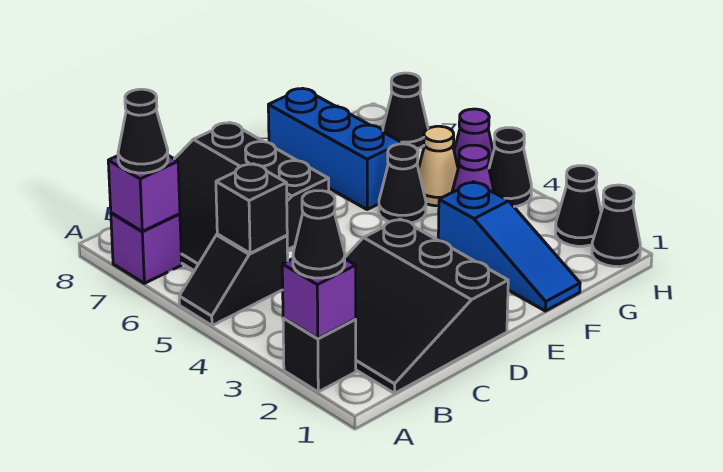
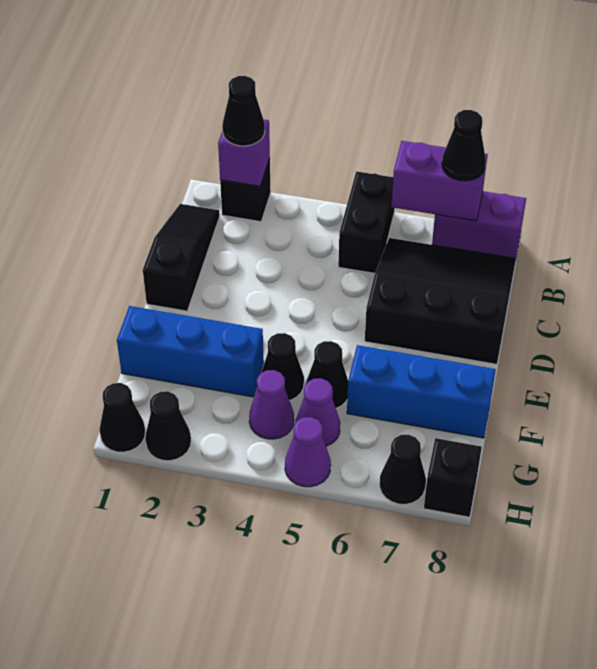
black 1x2 slope [179,234,288,326] -> black 1x2 brick [338,171,395,273]
purple 1x1 brick [111,213,182,283] -> purple 1x2 brick [432,191,526,258]
purple 1x1 brick [108,156,180,231] -> purple 1x2 brick [391,141,488,221]
black 3x3 slope [345,219,508,393] -> black 1x3 slope [143,204,220,311]
black 1x1 brick [216,164,287,253] -> black 1x1 brick moved to [424,438,482,517]
blue 1x3 slope [438,182,580,311] -> blue 1x3 brick [117,306,264,397]
tan 1x1 cone [418,126,458,206] -> purple 1x1 cone [296,378,340,446]
black 1x1 cone [489,128,531,207] -> black 1x1 cone moved to [261,333,304,400]

